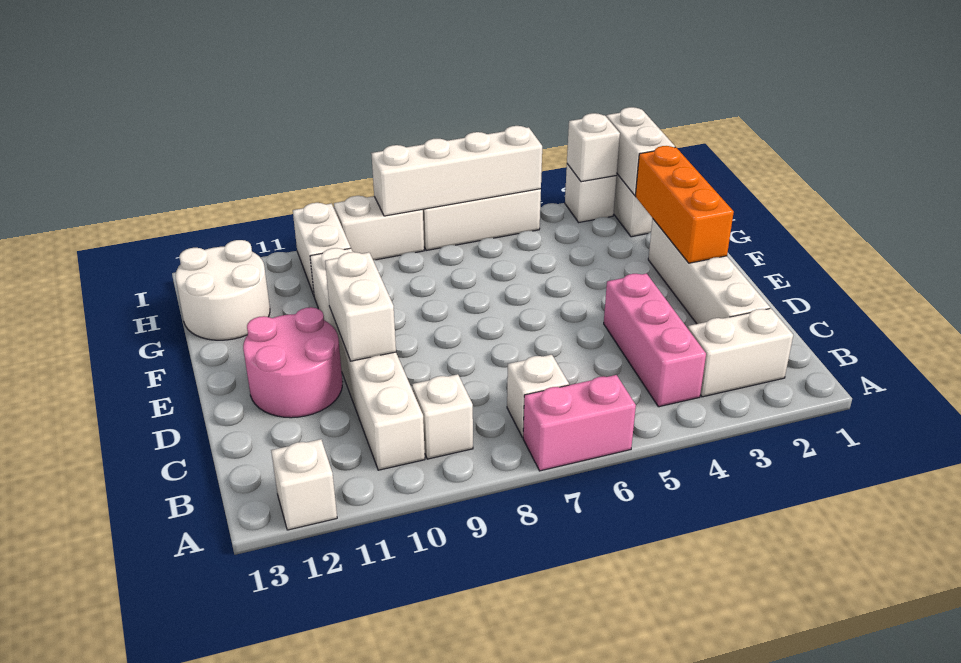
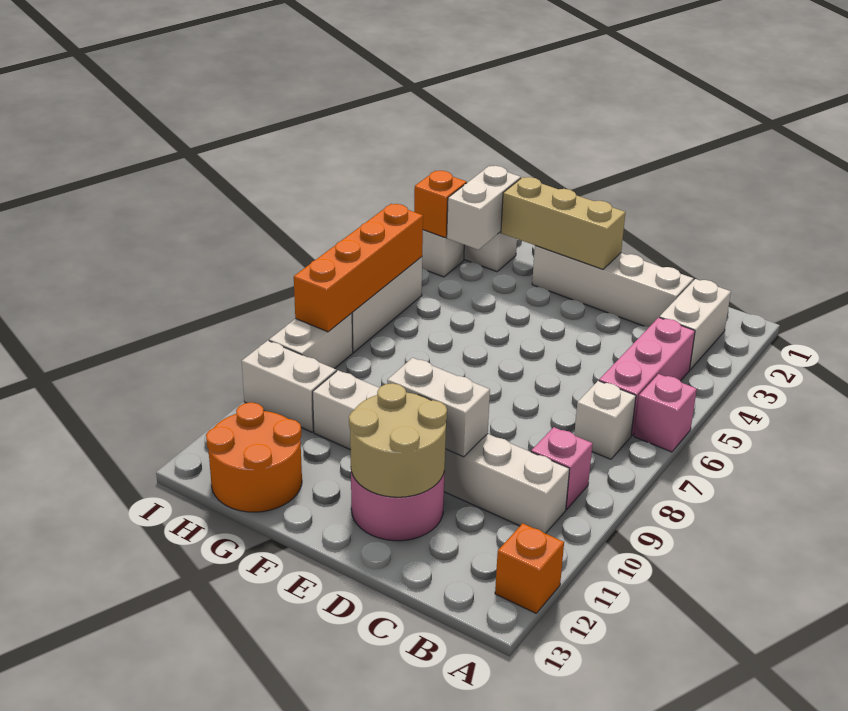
pink 1x2 brick [523,375,636,471] -> pink 1x1 brick [634,374,697,452]
white 1x1 brick [271,439,337,530] -> orange 1x1 brick [495,523,564,613]
pink 1x3 brick [604,273,706,407] -> pink 1x3 brick turned to [599,317,695,436]
white 1x1 brick [412,374,473,459] -> pink 1x1 brick [531,427,593,509]
none -> tan 2x2 round brick [349,383,447,497]
orange 1x3 brick [635,146,734,263] -> tan 1x3 brick [501,177,626,269]
white 2x2 round brick [175,240,270,340] -> orange 2x2 round brick [206,402,302,512]
white 1x2 brick [606,107,675,195] -> white 1x2 brick turned to [447,166,521,250]
white 1x1 brick [567,113,620,182] -> orange 1x1 brick [414,171,467,237]
white 1x4 brick [371,126,542,216] -> orange 1x4 brick [294,204,423,332]

